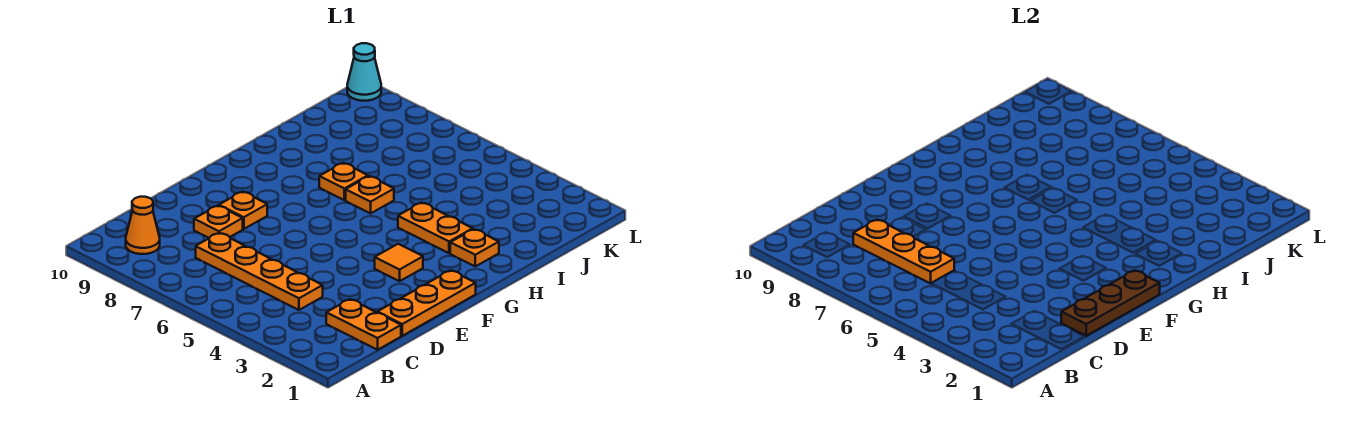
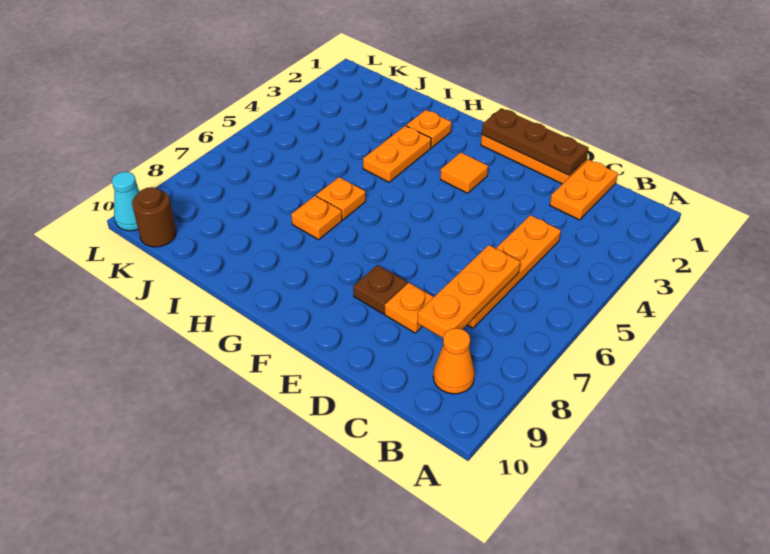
orange 1x1 plate [219,192,267,229] -> brown 1x1 plate [353,265,407,314]
none -> brown 1x1 round brick [132,187,176,247]

